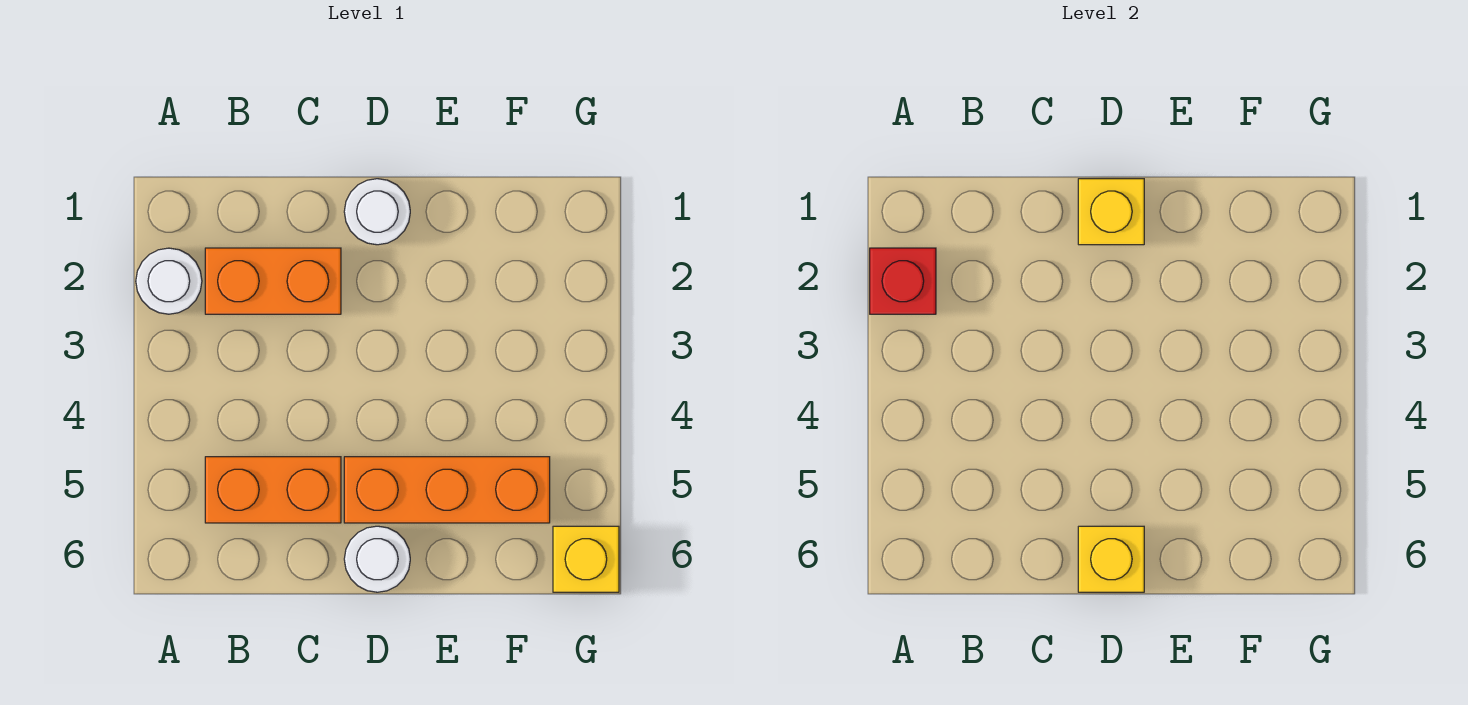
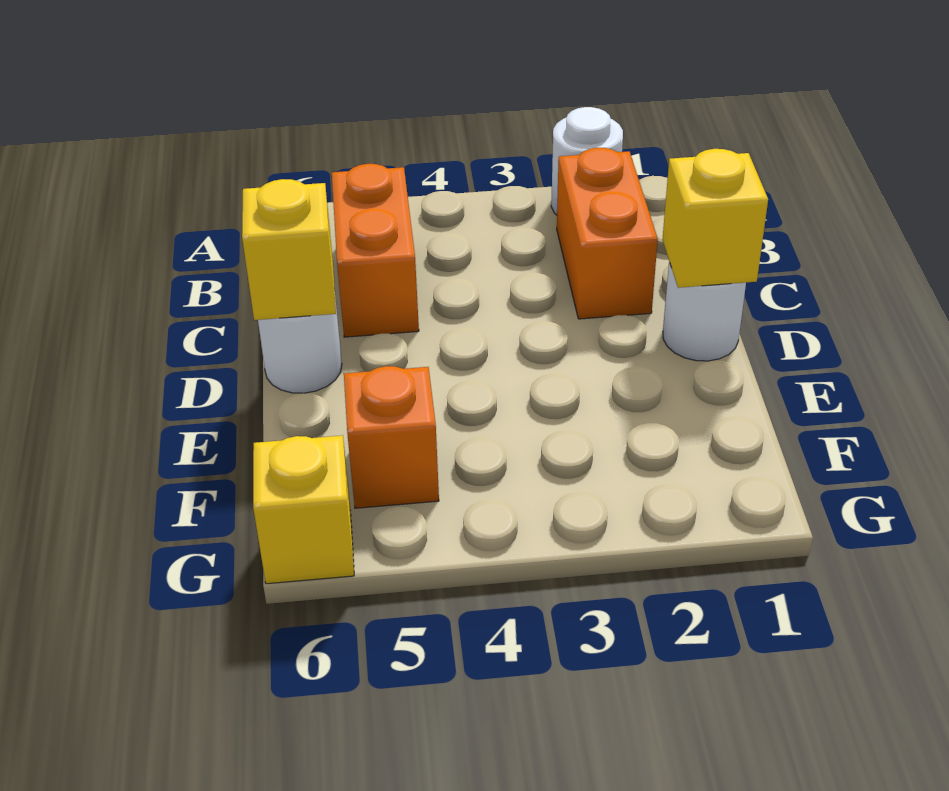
red 1x1 brick [870,248,936,314] -> none
orange 1x3 brick [344,457,550,523] -> orange 1x1 brick [344,366,439,508]

